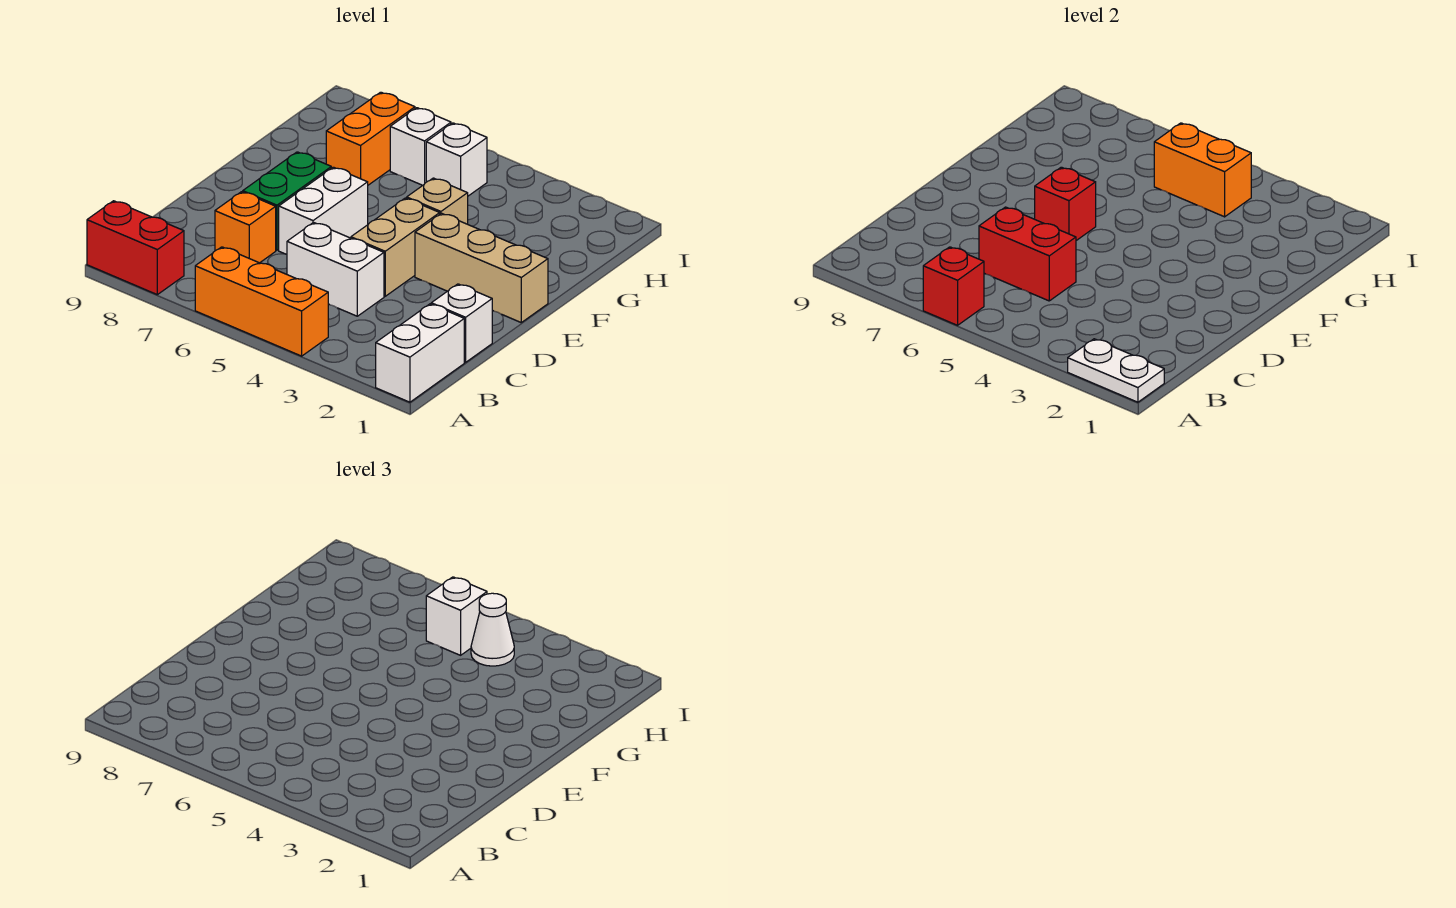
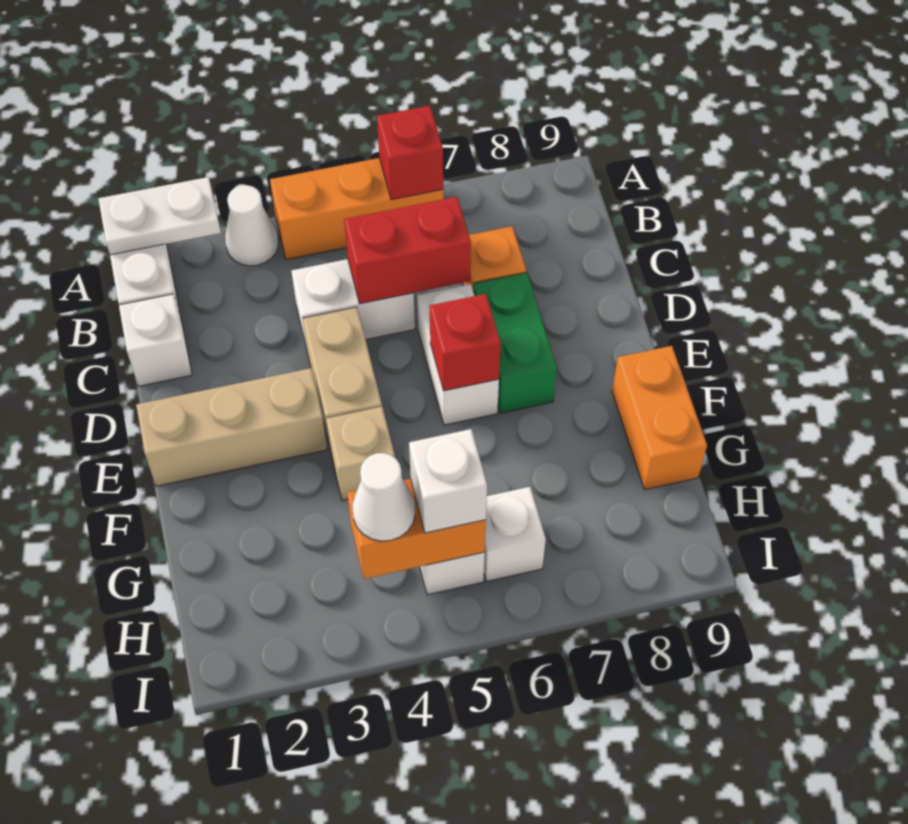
none -> white 1x1 cone [225,185,278,266]
red 1x2 brick [87,201,184,295] -> none
orange 1x2 brick [326,92,415,185] -> orange 1x2 brick moved to [612,346,707,490]

